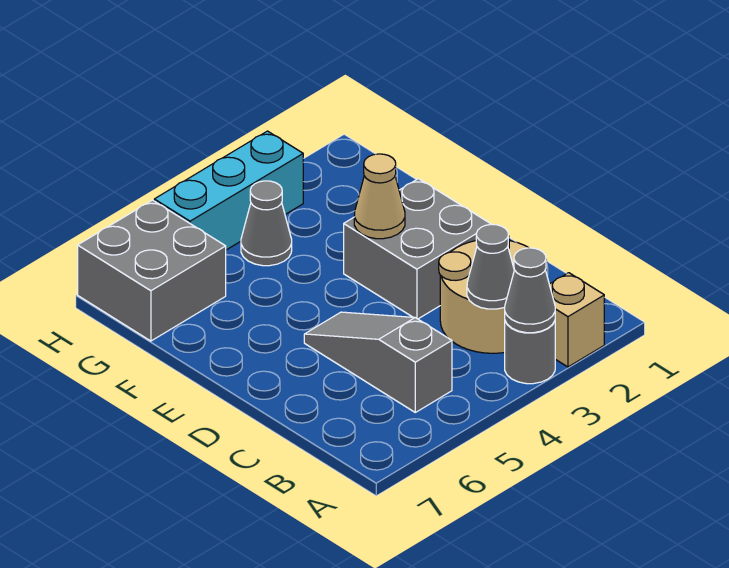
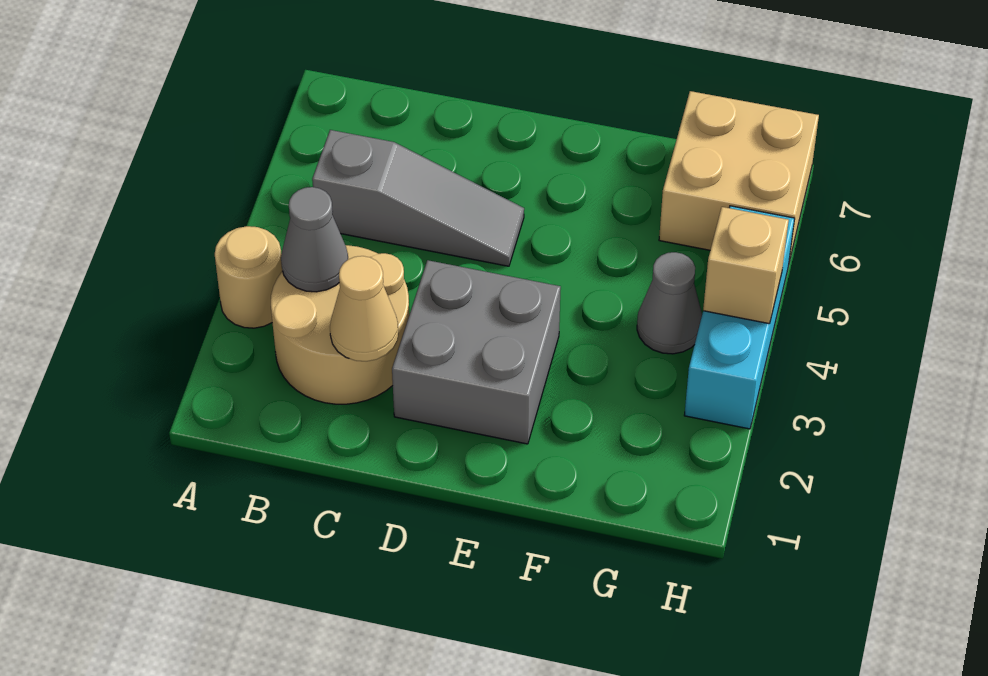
tan 1x1 brick [549,273,604,367] -> tan 1x1 brick moved to [703,207,789,324]
grey 1x1 round brick [505,321,555,384] -> tan 1x1 round brick [215,226,283,328]
grey 1x1 cone [505,248,555,333] -> none
tan 1x1 cone [354,154,405,239] -> tan 1x1 cone moved to [330,256,398,361]
grey 2x2 brick [78,200,226,341] -> tan 2x2 brick [659,91,819,262]

